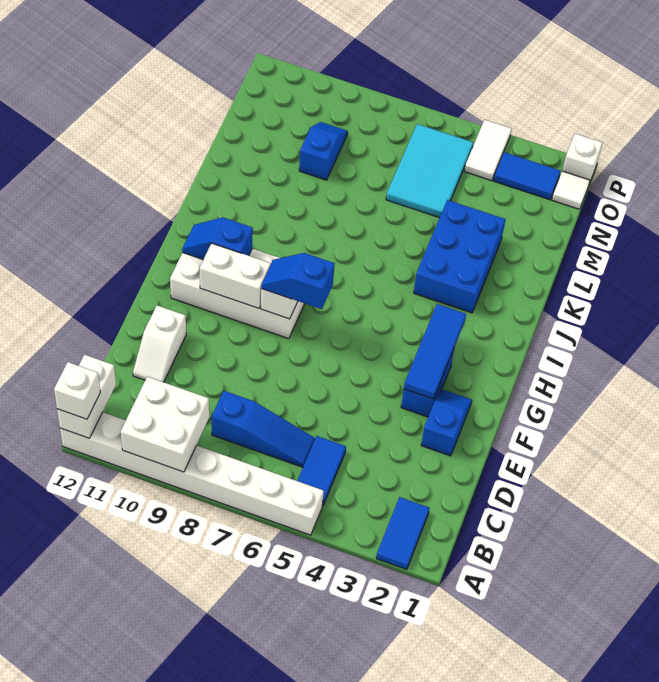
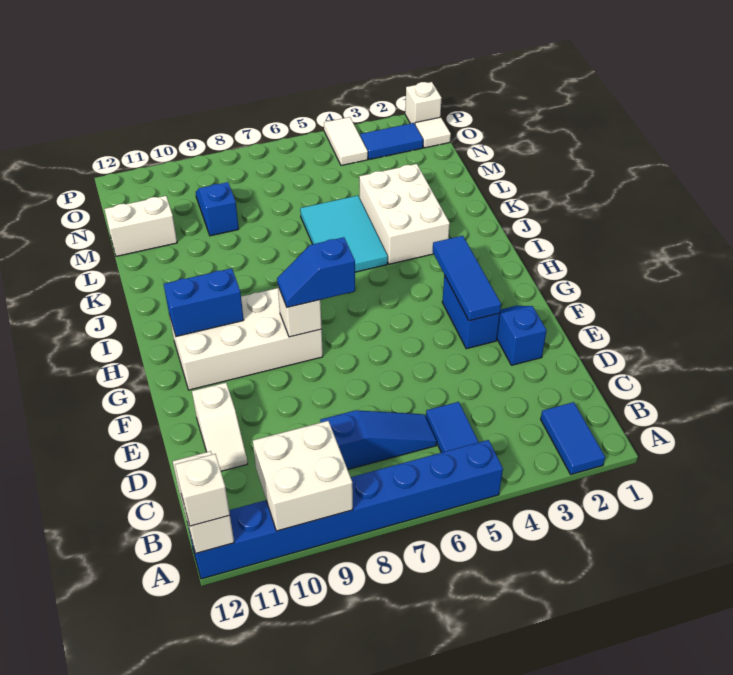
white 1x8 brick [60,412,324,535] -> blue 1x8 brick [188,440,503,579]
white 1x2 brick [200,243,271,308] -> white 1x2 brick moved to [105,196,177,256]
blue 1x2 slope [182,218,253,260] -> blue 1x2 brick [164,268,244,337]
blue 2x3 brick [414,200,505,313] -> white 2x3 brick [359,164,450,264]
cyan 2x3 tile [386,124,473,218] -> cyan 2x3 tile moved to [300,196,388,272]

